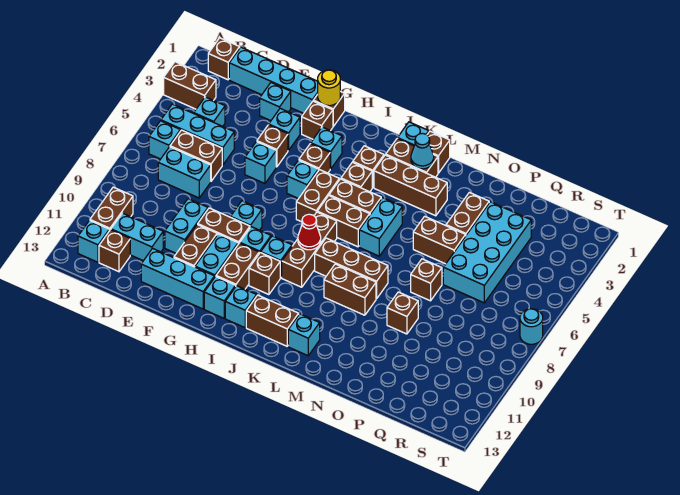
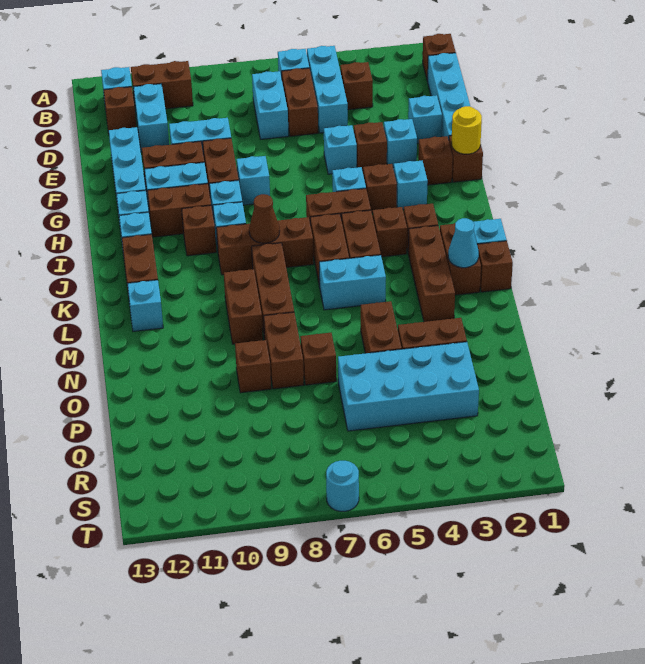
brown 1x2 brick [164,62,216,109] -> brown 1x2 brick moved to [264,312,304,389]
cyan 1x1 brick [194,97,225,126] -> brown 1x1 brick [340,62,373,110]
red 1x1 cone [298,214,321,250] -> brown 1x1 cone [249,194,279,243]

